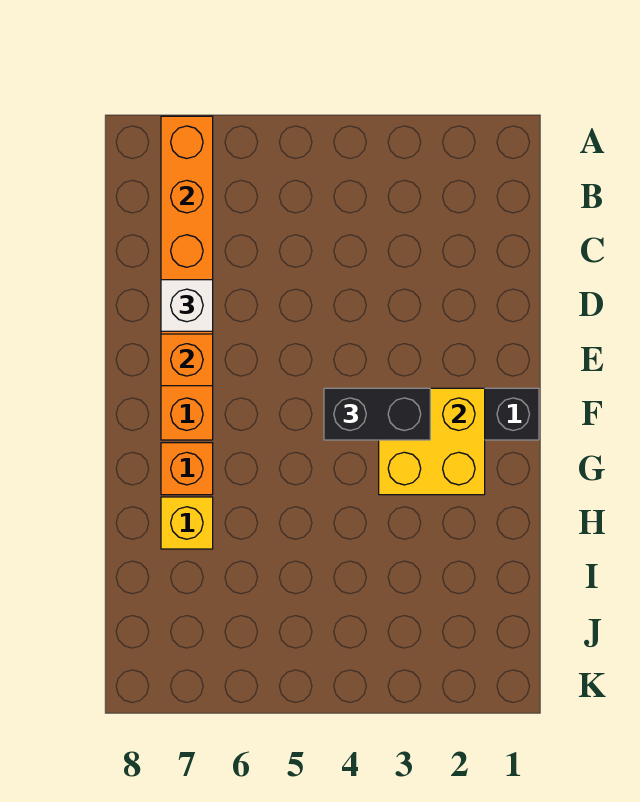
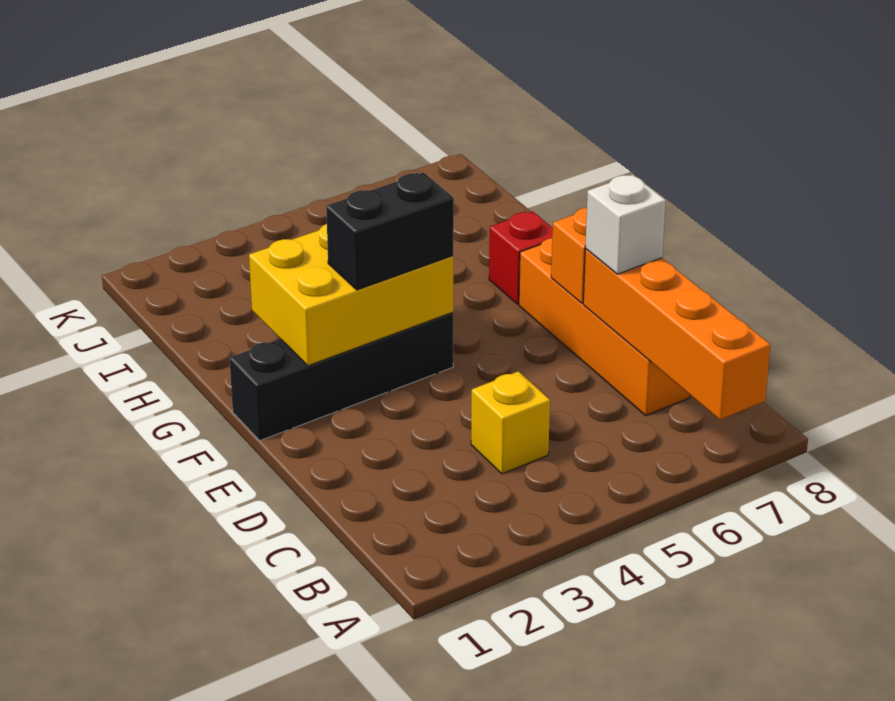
yellow 2x2 brick [379,388,485,495] -> yellow 2x3 brick [249,224,453,366]
orange 1x1 brick [161,443,213,495] -> red 1x1 brick [489,211,553,304]
yellow 1x1 brick [161,497,213,549] -> yellow 1x1 brick moved to [471,371,550,474]

